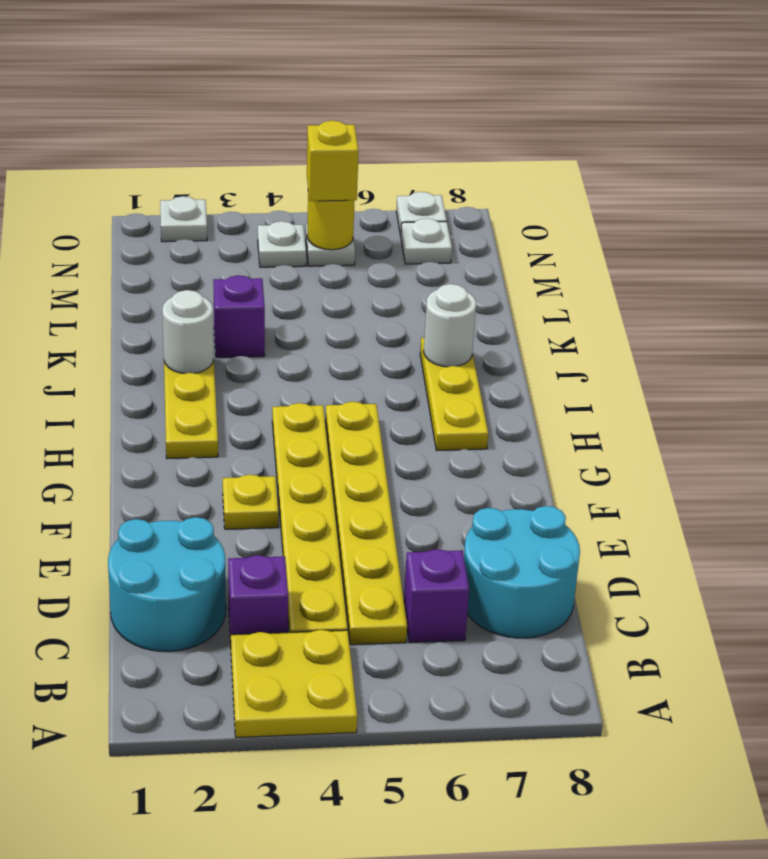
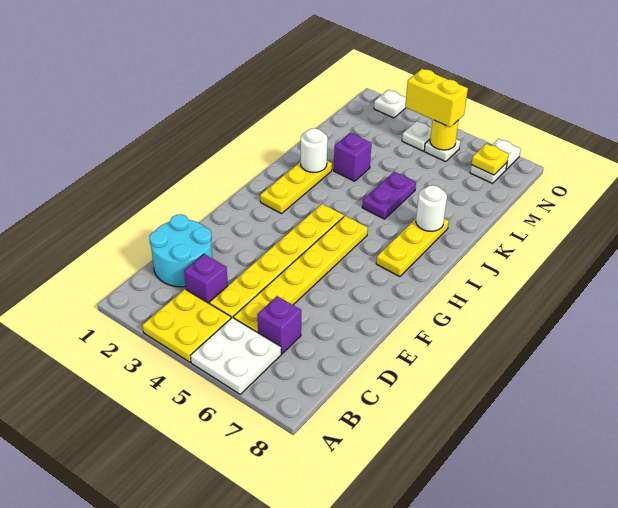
none -> white 2x2 plate [191,318,281,394]
cyan 2x2 round brick [464,506,580,638] -> none
yellow 1x1 plate [223,475,278,529] -> yellow 1x1 plate moved to [471,144,509,175]
none -> purple 1x2 plate [362,172,416,219]
yellow 1x1 brick [307,121,359,201] -> yellow 1x2 brick [405,69,468,127]

